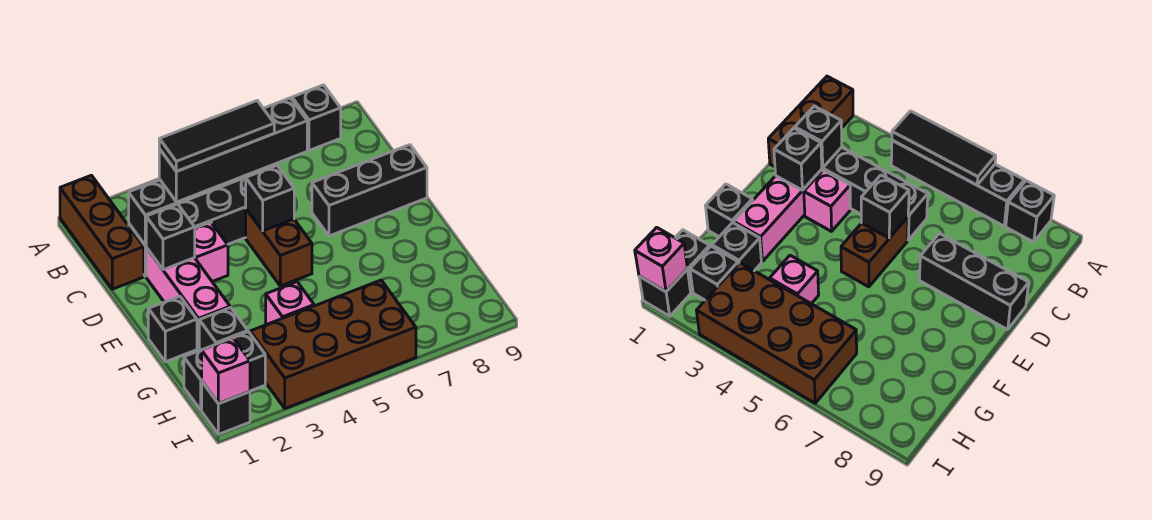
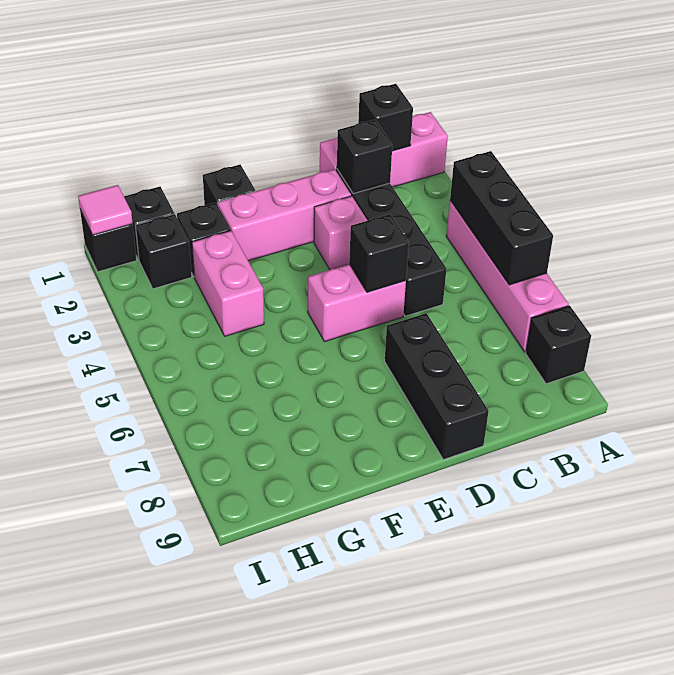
brown 1x3 brick [60,175,144,289] -> pink 1x3 brick [320,112,448,187]
black 1x4 brick [159,98,307,202] -> pink 1x4 brick [446,201,569,352]
black 1x3 tile [159,101,274,171] -> black 1x3 brick [450,151,553,285]
black 1x1 brick [146,204,195,270] -> black 1x1 brick moved to [358,84,413,151]
brown 1x2 brick [246,209,312,286] -> pink 1x2 brick [308,264,406,342]
pink 1x1 brick [266,282,314,325] -> pink 1x2 brick [192,231,264,336]
brown 2x4 brick [250,280,416,408] -> none
pink 1x1 brick [202,338,250,404] -> pink 1x1 tile [78,185,133,235]

